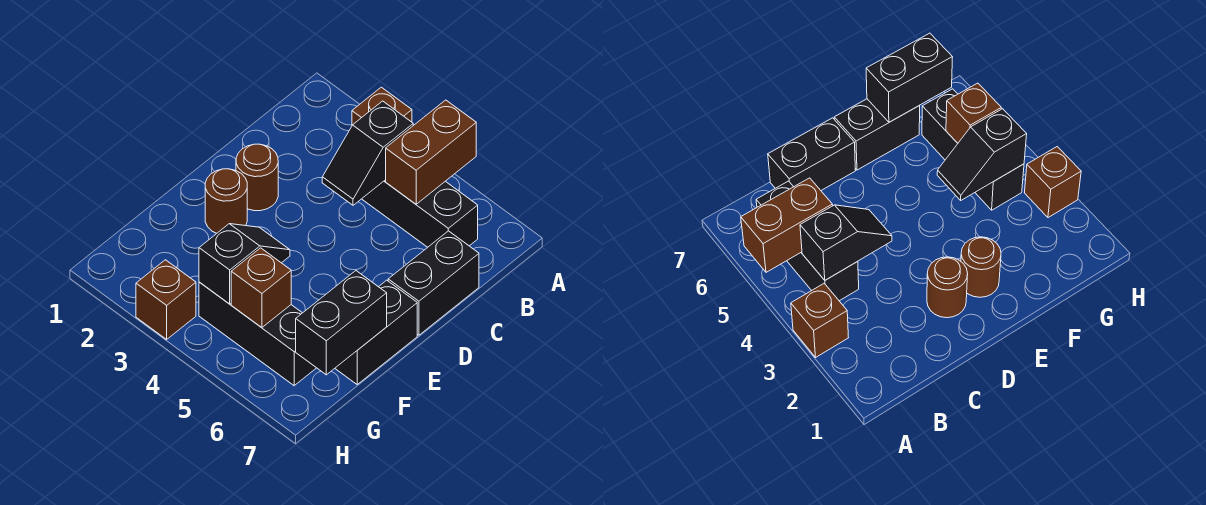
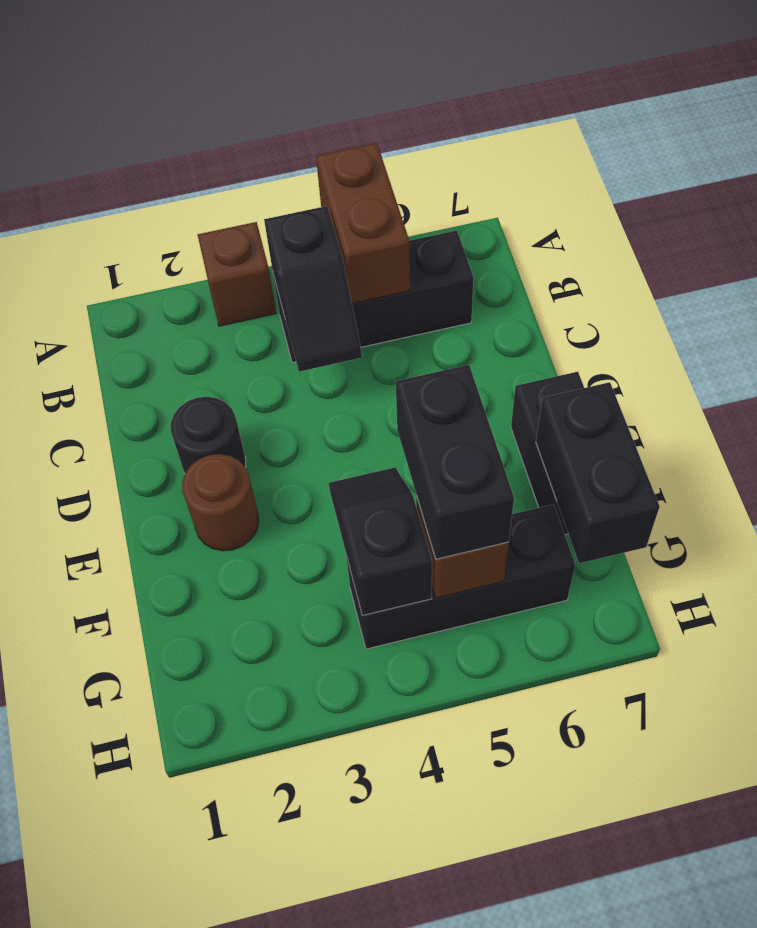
black 1x2 brick [388,231,479,335] -> black 1x2 brick moved to [396,365,514,559]
brown 1x1 round brick [236,144,278,211] -> black 1x1 round brick [171,397,246,473]
brown 1x1 brick [136,260,196,339] -> none

